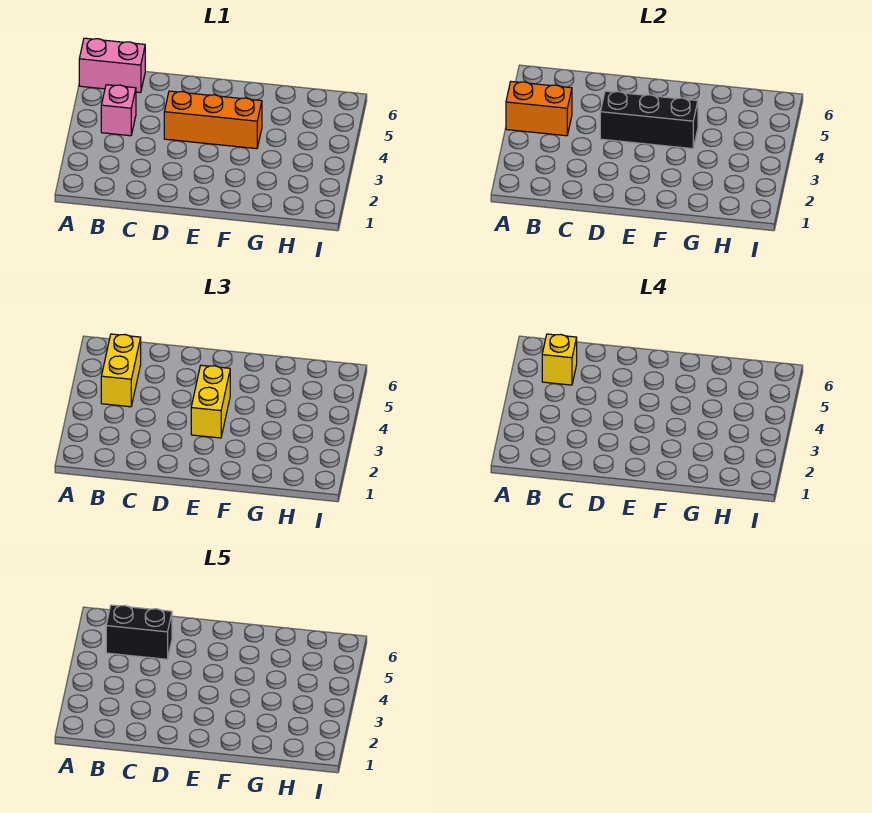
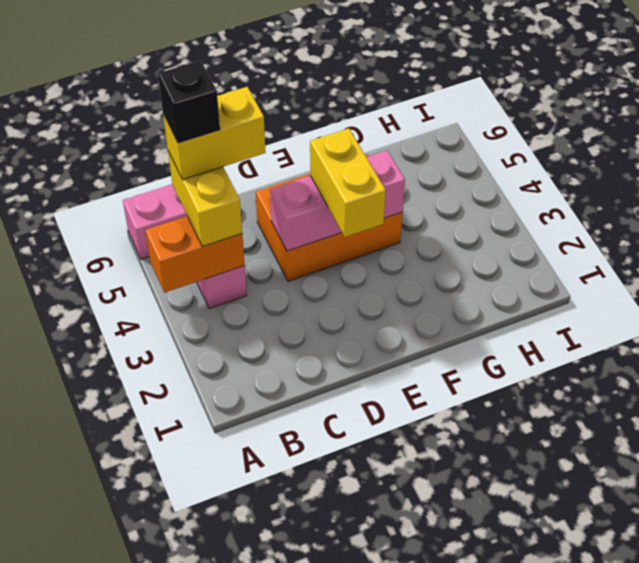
yellow 1x1 brick [542,334,577,385] -> yellow 1x2 brick [163,87,266,180]
black 1x2 brick [106,605,172,659] -> black 1x1 brick [158,60,220,143]
orange 1x3 brick [164,91,262,149] -> orange 2x3 brick [256,155,403,281]
black 1x3 brick [600,91,698,149] -> pink 1x3 brick [270,151,405,251]

